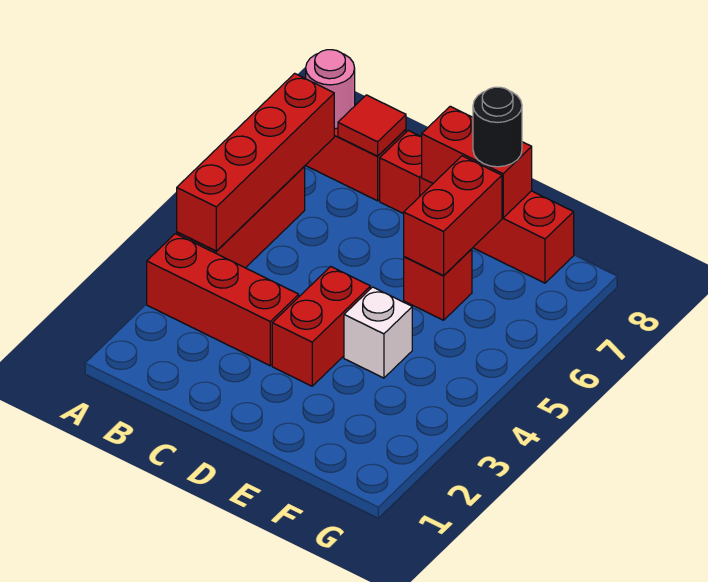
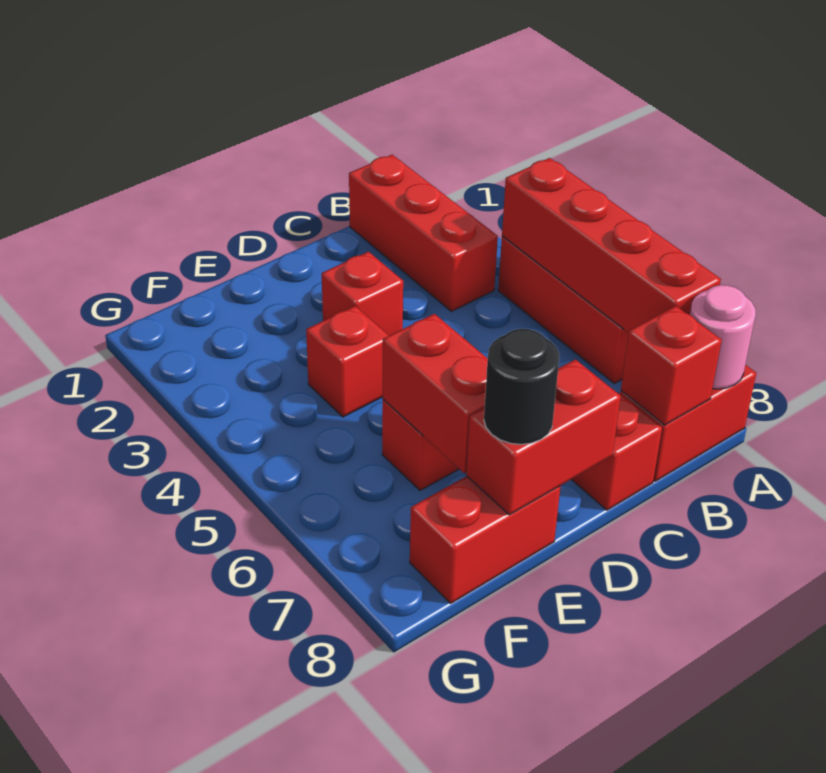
red 1x3 brick [147,234,299,366] -> red 1x3 brick turned to [349,155,498,311]
red 1x1 tile [338,95,406,156] -> red 1x1 brick [621,306,722,425]
red 1x2 brick [272,266,370,386] -> red 1x1 brick [322,252,403,336]
white 1x1 brick [344,287,412,378] -> red 1x1 brick [306,306,389,417]

